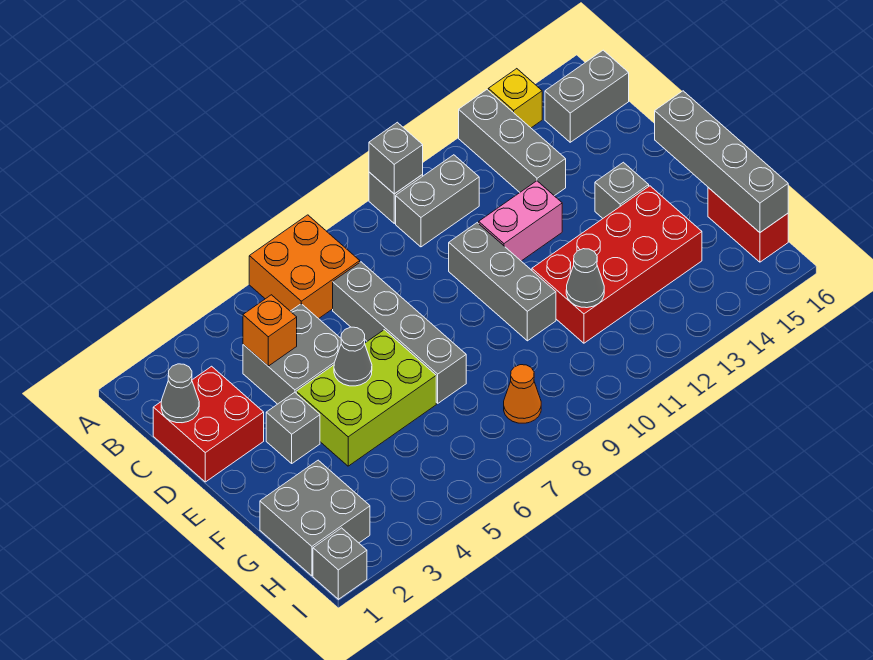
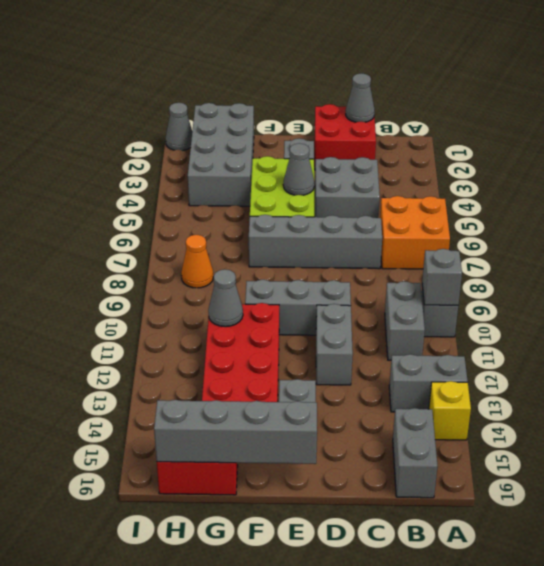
grey 1x3 brick [459,90,566,196] -> grey 1x2 brick [389,354,468,412]
orange 1x1 brick [243,295,297,366] -> none
pink 1x2 brick [479,181,562,261] -> grey 1x2 brick [316,304,353,385]
grey 2x2 brick [260,460,370,576] -> grey 2x4 brick [188,103,254,206]
grey 1x1 brick [313,528,367,599] -> grey 1x1 cone [166,103,192,150]

